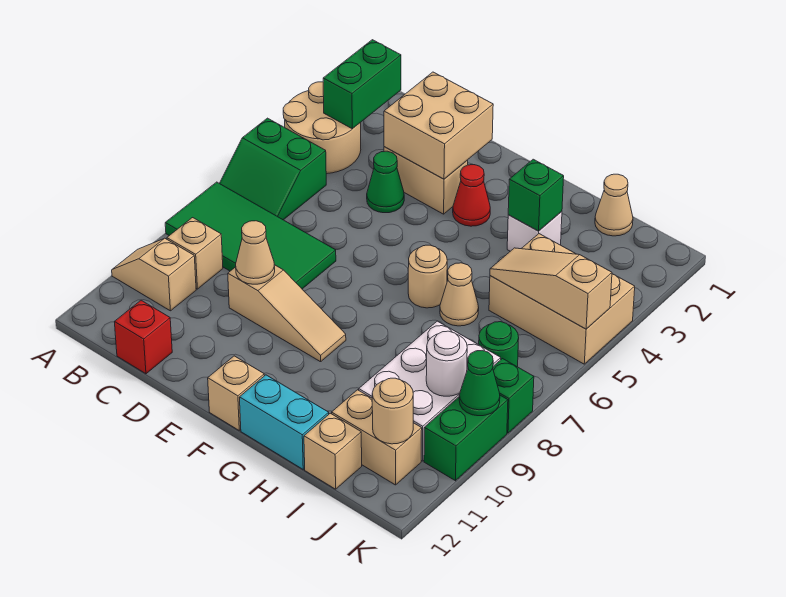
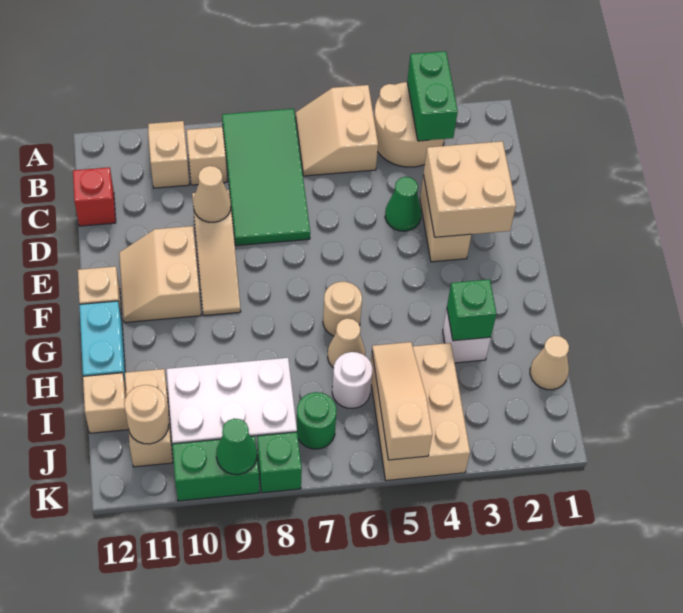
green 2x2 slope [220,118,326,220] -> tan 2x2 slope [296,85,378,176]
green 1x2 brick [323,40,401,129] -> green 1x2 brick turned to [407,51,458,141]
none -> tan 2x2 slope [119,226,201,323]
red 1x1 cone [453,165,490,226] -> none
white 1x1 round brick [426,331,467,396] -> white 1x1 round brick moved to [332,352,373,409]

